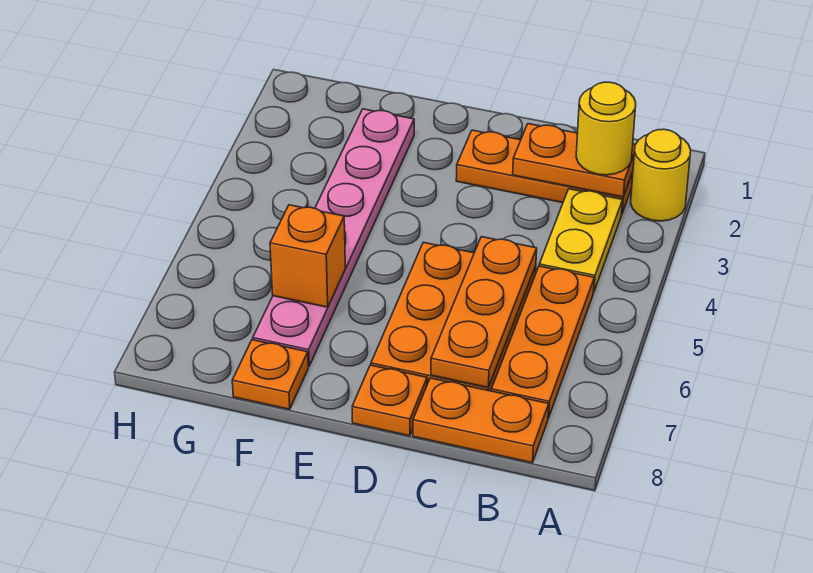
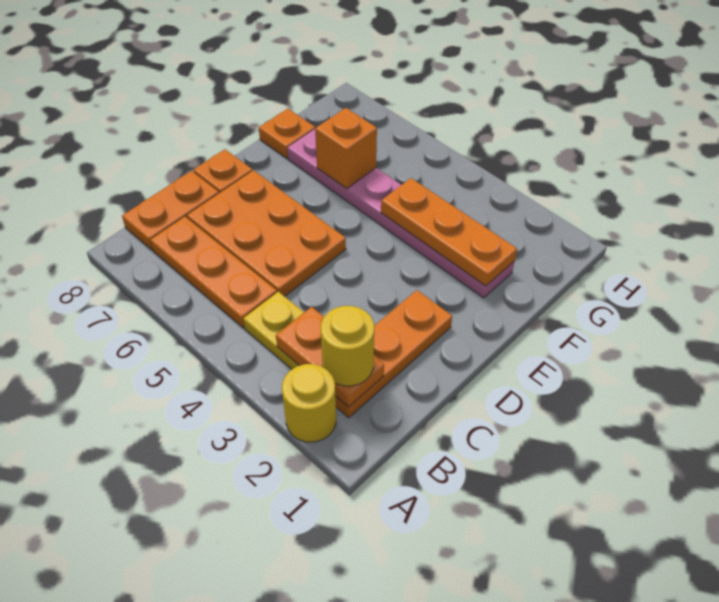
orange 1x2 plate [513,124,636,197] -> orange 1x2 plate turned to [276,307,384,407]
orange 1x3 plate [431,237,537,388] -> orange 1x3 plate moved to [381,178,517,286]

